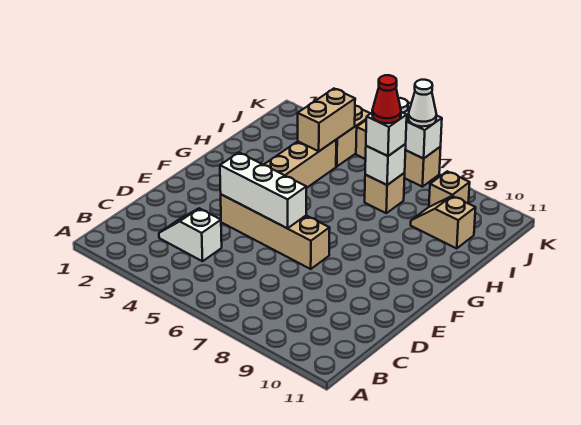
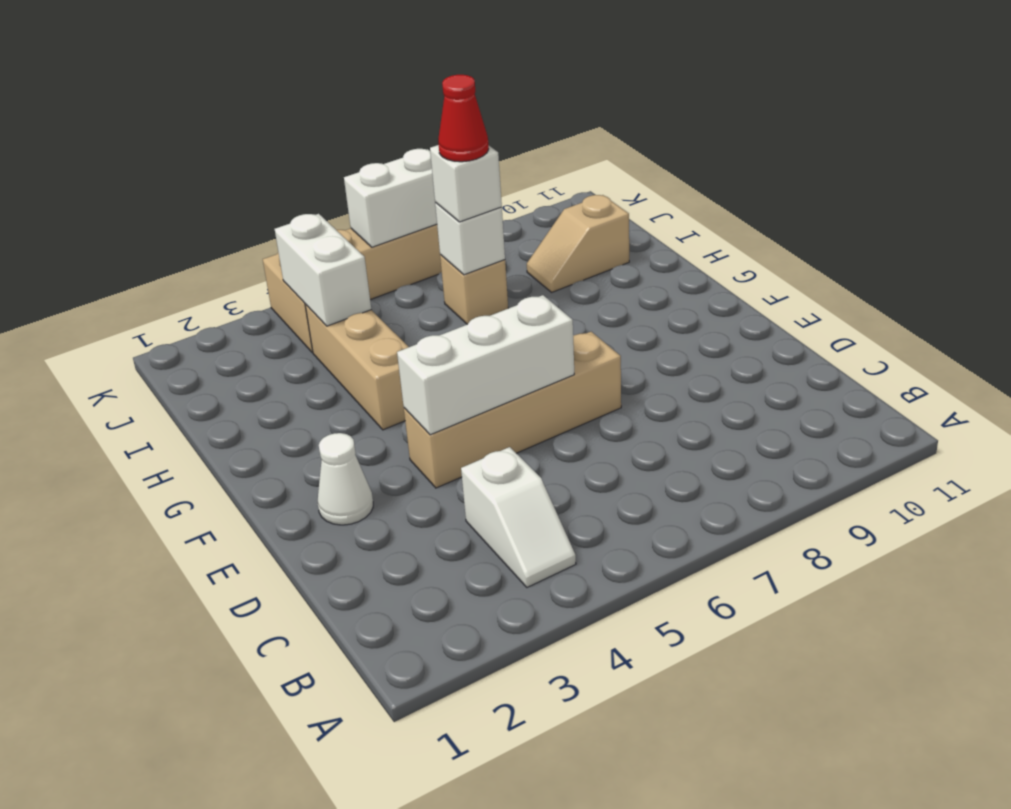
white 1x2 slope [159,208,222,261] -> white 1x2 slope turned to [461,447,576,587]
tan 1x2 brick [298,89,355,151] -> white 1x2 brick [275,214,371,326]
tan 1x1 brick [429,171,470,207] -> none
white 1x1 cone [408,80,436,127] -> white 1x1 cone moved to [318,433,373,525]

